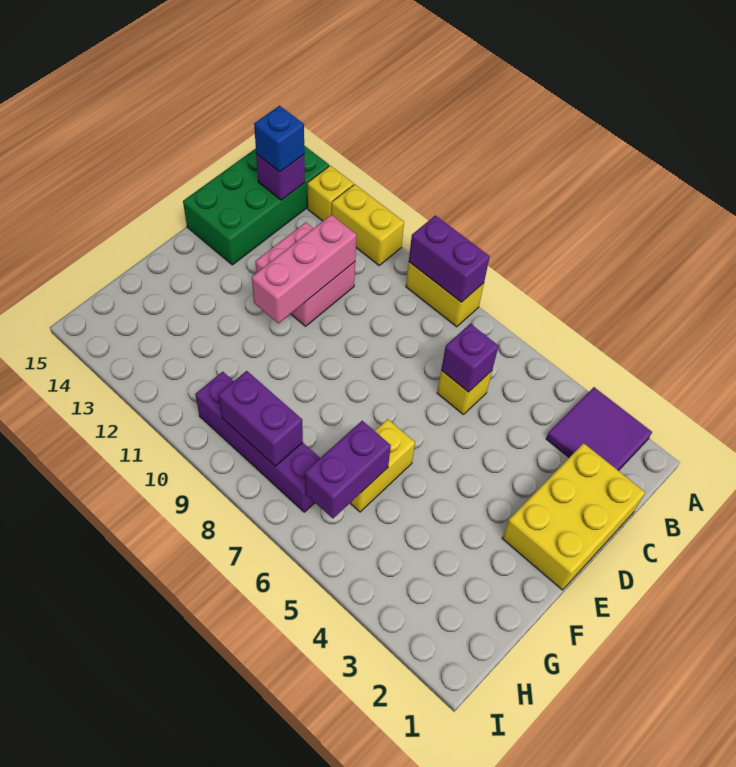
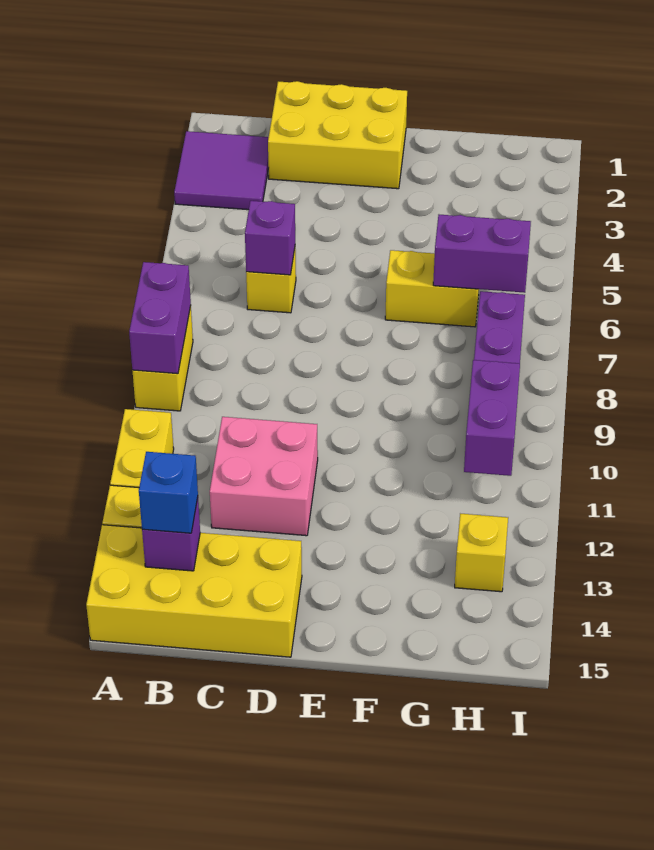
green 2x4 brick [183,146,329,265] -> yellow 2x4 brick [86,525,302,657]
pink 1x3 brick [252,215,357,323] -> none
purple 1x2 brick [218,371,303,466] -> purple 1x2 brick moved to [464,360,520,476]
none -> yellow 1x1 brick [455,514,508,592]

